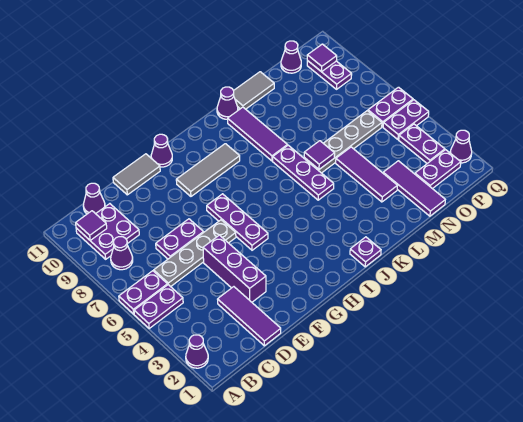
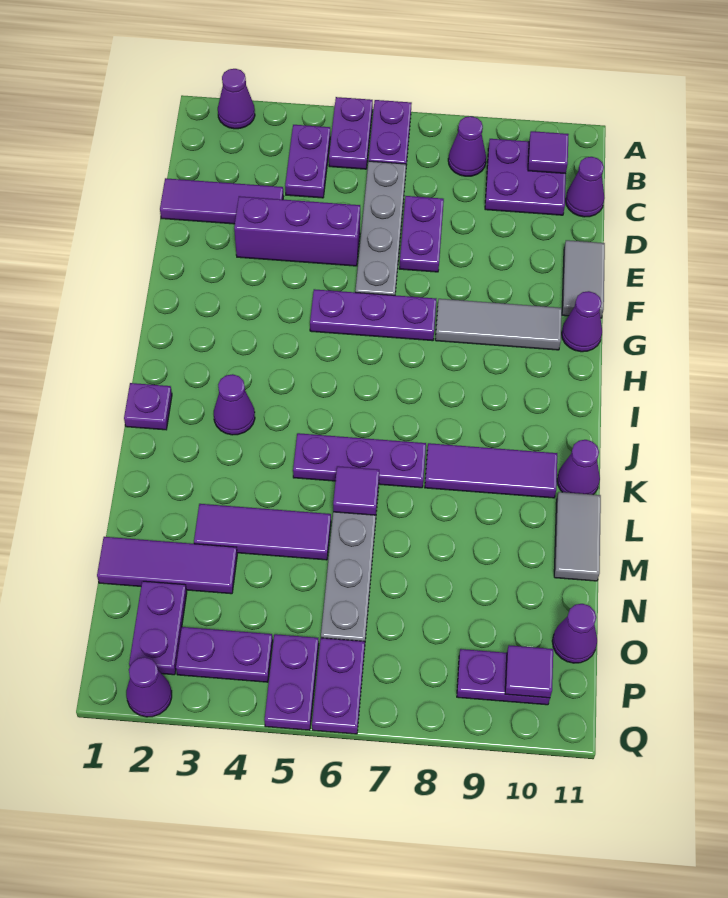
none -> purple 1x2 plate [285,125,330,198]
grey 1x3 tile [176,144,240,196] -> grey 1x3 tile turned to [435,299,562,350]
none -> purple 1x1 cone [214,374,255,435]

